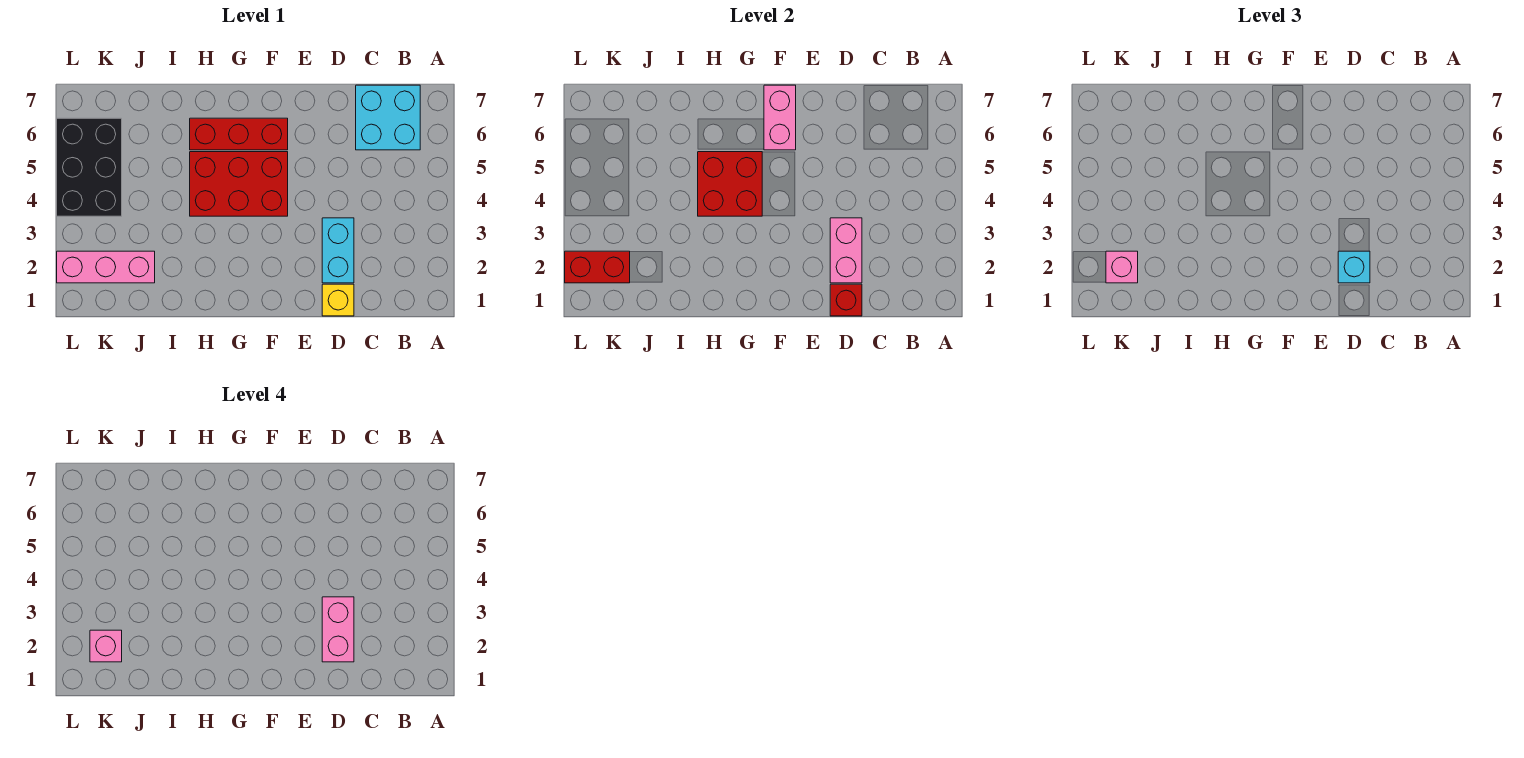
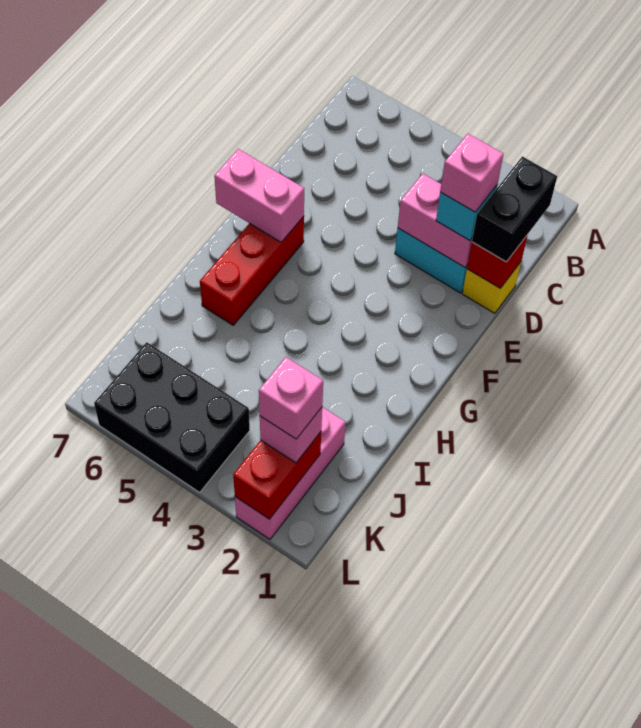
cyan 2x2 brick [356,85,420,150] -> none
none -> black 1x2 brick [472,156,557,262]
pink 1x2 brick [322,597,354,662] -> pink 1x1 brick [440,134,504,212]
red 2x3 brick [190,152,288,216] -> none
red 2x2 brick [698,152,762,216] -> none

